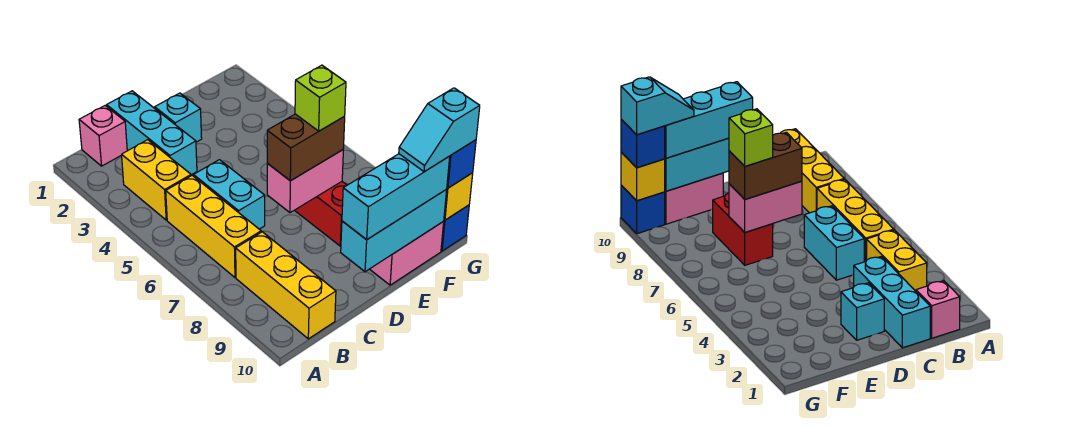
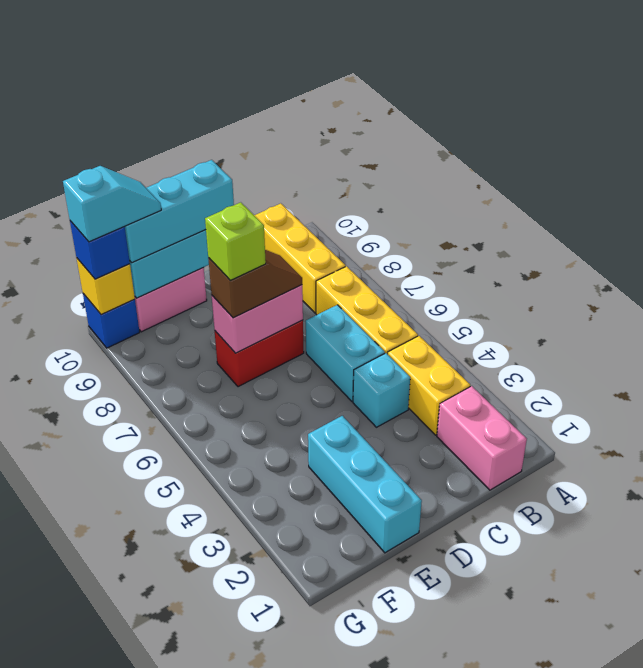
pink 1x1 brick [79,106,127,166] -> pink 1x2 brick [437,386,527,490]
cyan 1x3 brick [107,91,197,175] -> cyan 1x3 brick moved to [308,416,422,553]
cyan 1x1 brick [155,93,202,142] -> cyan 1x1 brick moved to [353,353,410,427]
brown 1x2 brick [267,114,345,181] -> brown 1x2 slope [208,250,302,318]
red 1x2 brick [295,182,347,246] -> red 1x2 brick turned to [215,320,304,387]

